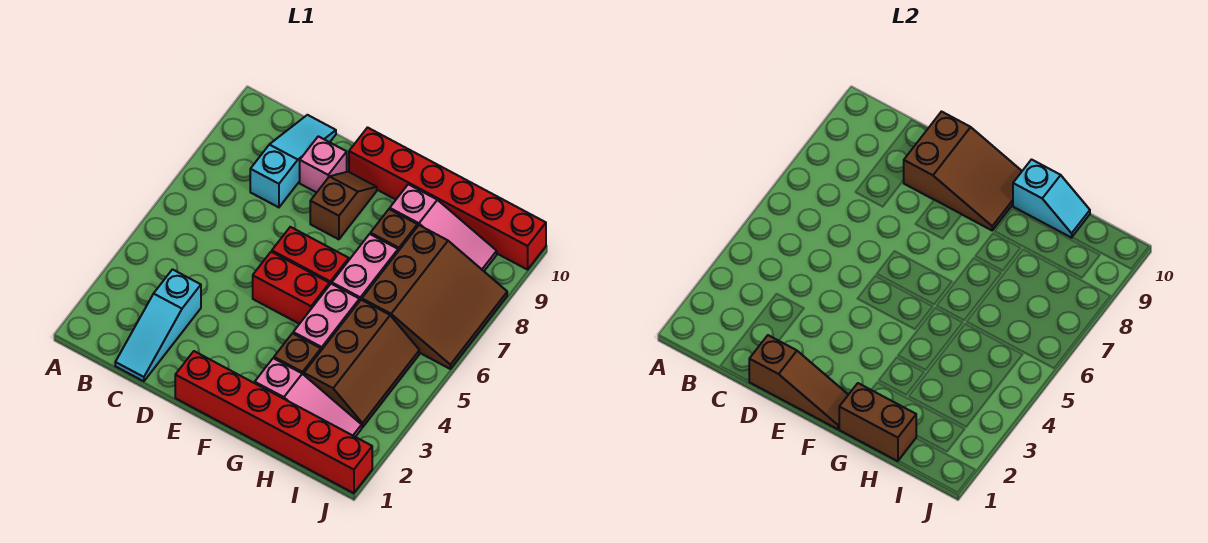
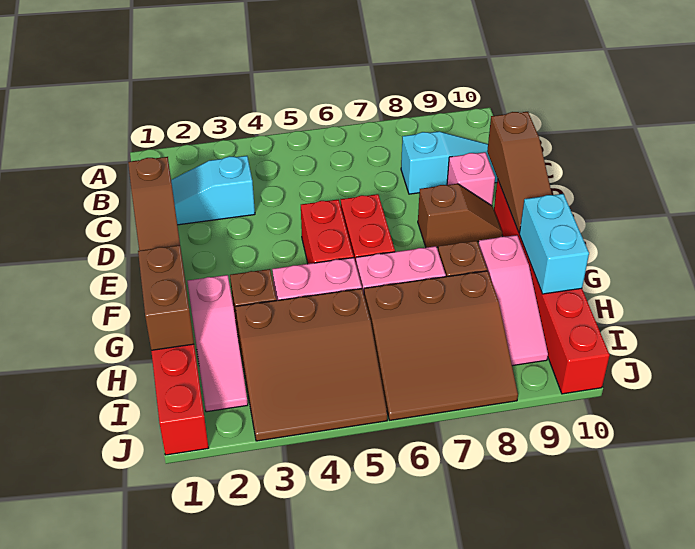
brown 2x3 slope [903,112,1022,230] -> brown 1x3 slope [487,112,552,233]
cyan 1x2 slope [1013,160,1090,238] -> cyan 1x2 brick [519,194,589,294]
brown 2x3 slope [304,300,419,428] -> brown 3x3 slope [235,289,387,441]

